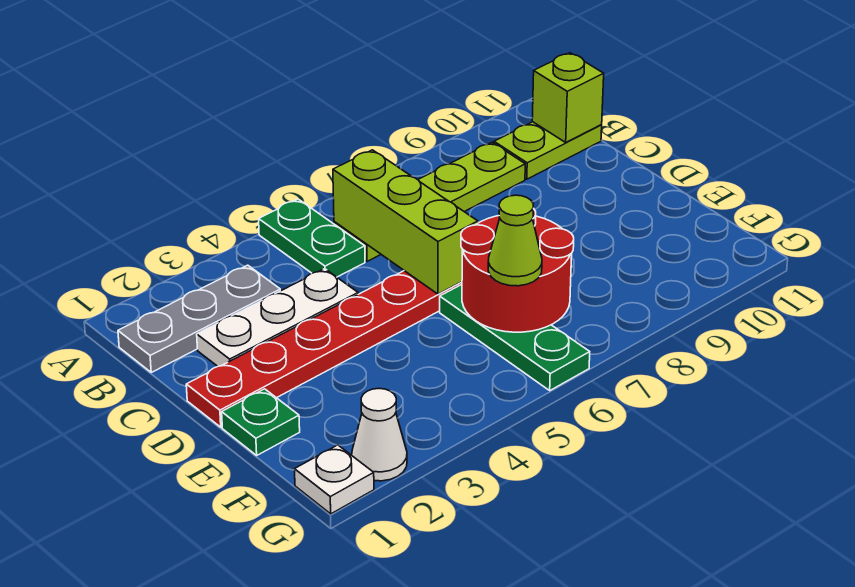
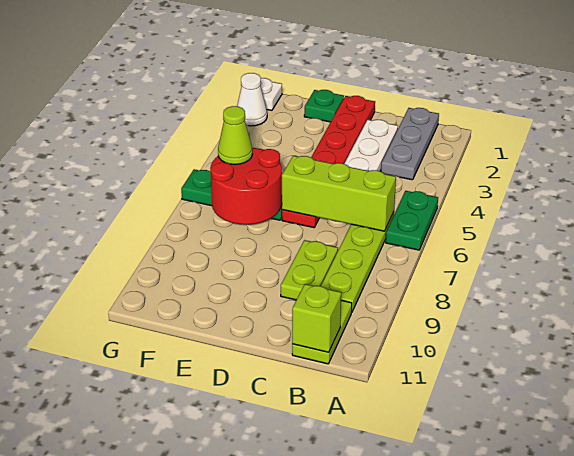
green 1x2 plate [259,199,365,277] -> green 1x2 plate turned to [386,191,438,250]
none -> lime 1x2 plate [281,240,338,300]

